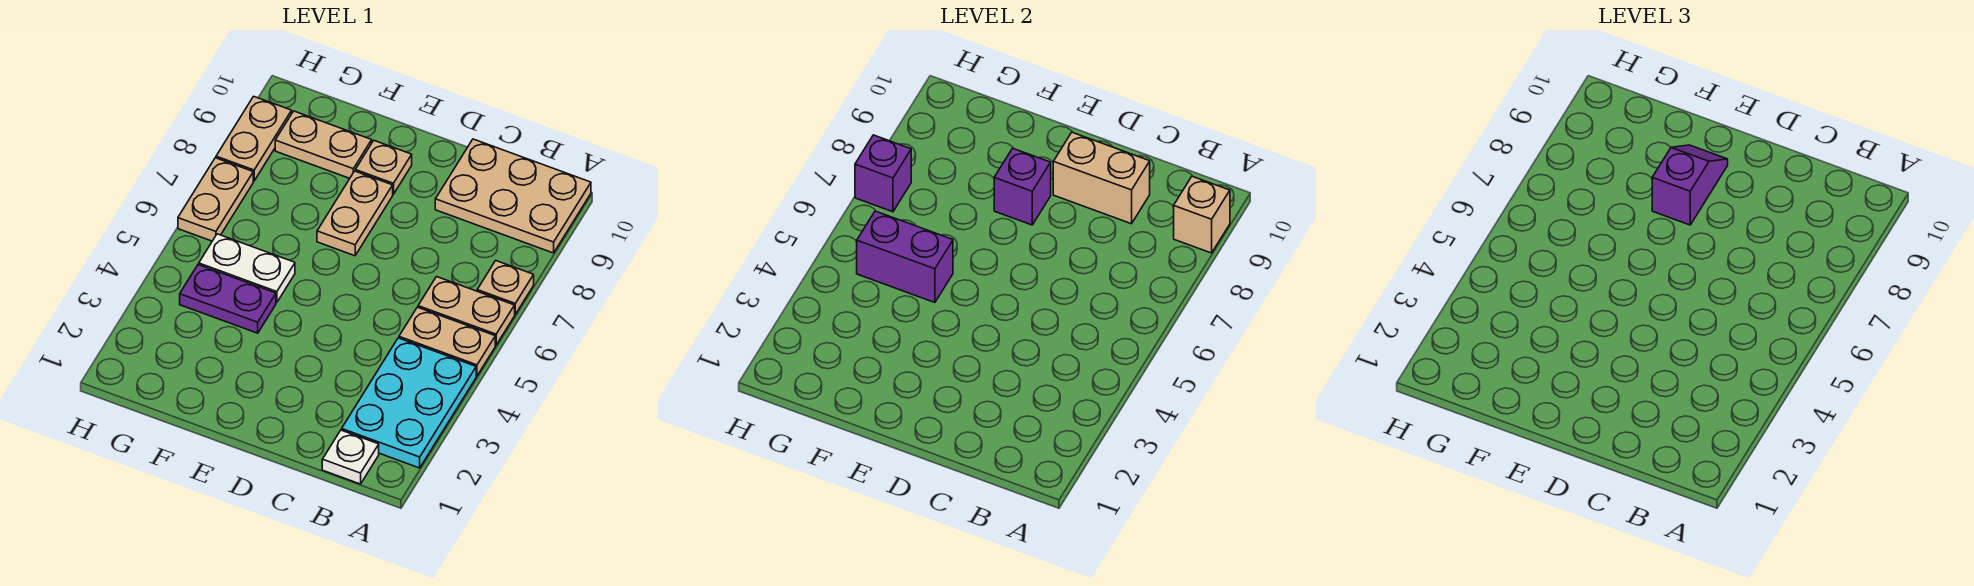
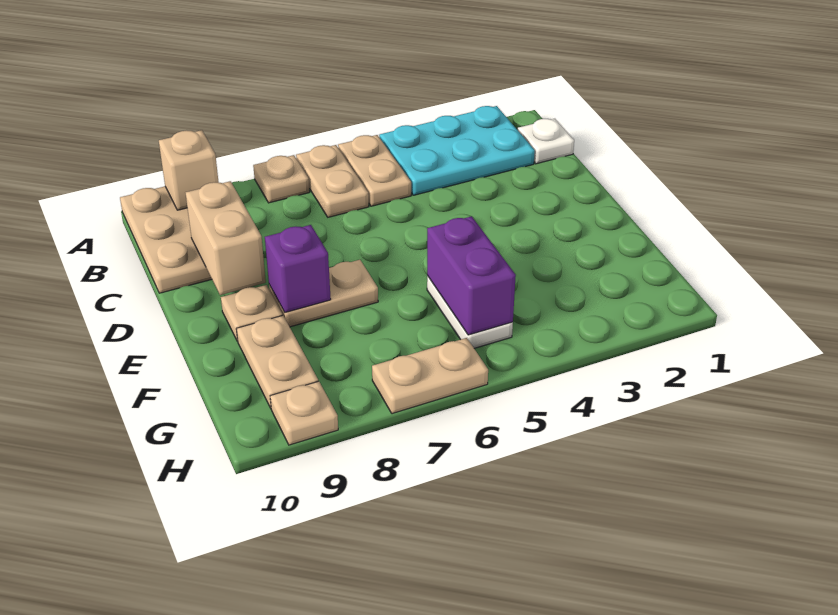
purple 1x2 slope [1652,145,1728,225] -> none
purple 1x2 plate [180,265,276,333] -> none
purple 1x1 brick [855,135,911,212] -> none
tan 1x2 plate [216,96,292,181] -> tan 1x1 plate [270,381,338,445]

